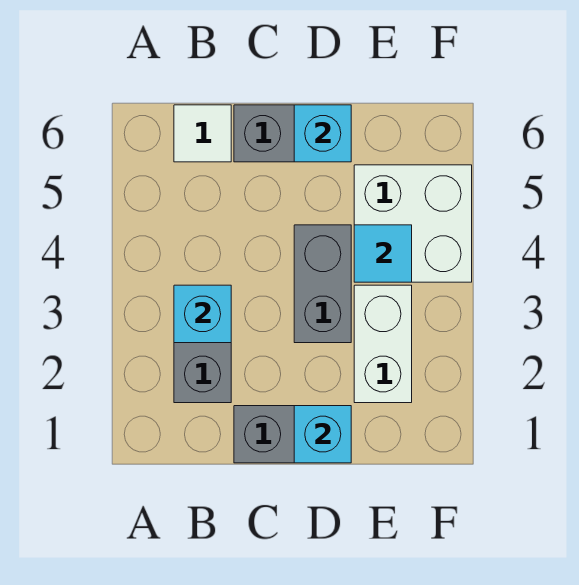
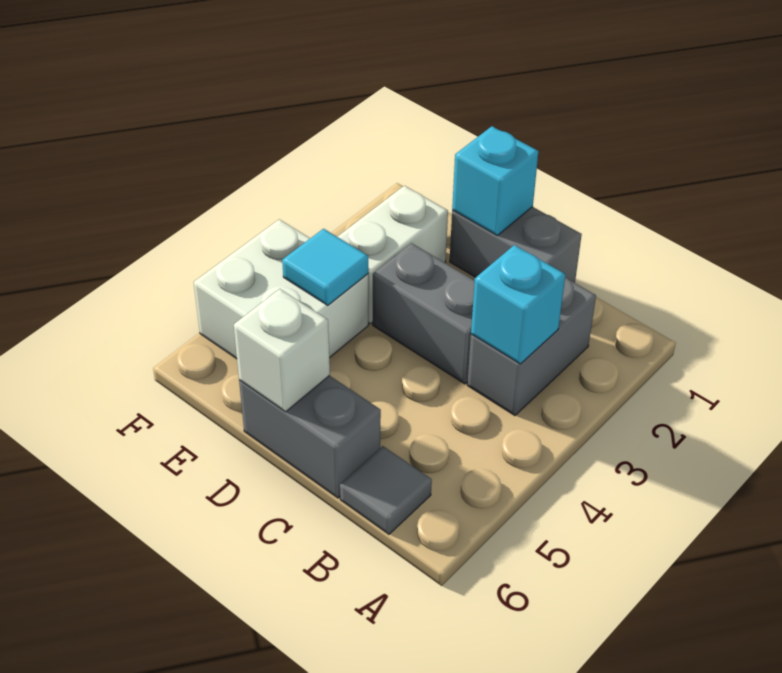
white 1x1 tile [174,105,231,162] -> grey 1x1 tile [340,446,432,534]
grey 1x2 brick [294,225,351,343] -> grey 1x2 brick turned to [373,243,475,384]
cyan 1x1 brick [294,105,351,162] -> white 1x1 brick [234,289,330,412]

